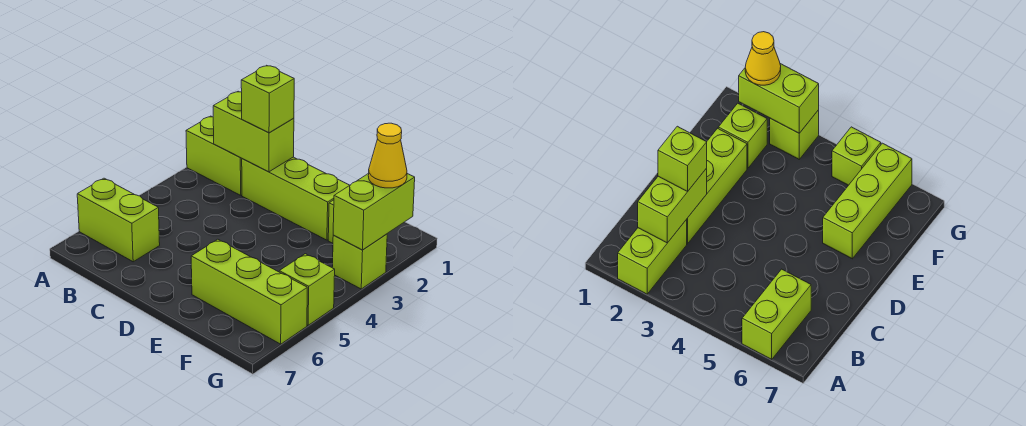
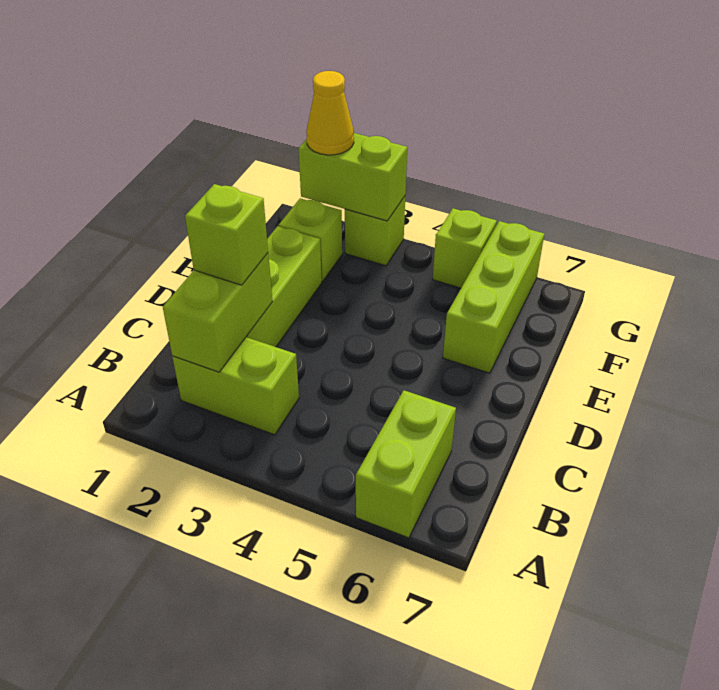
lime 1x2 brick [186,116,242,195] -> lime 1x2 brick turned to [172,337,299,435]

